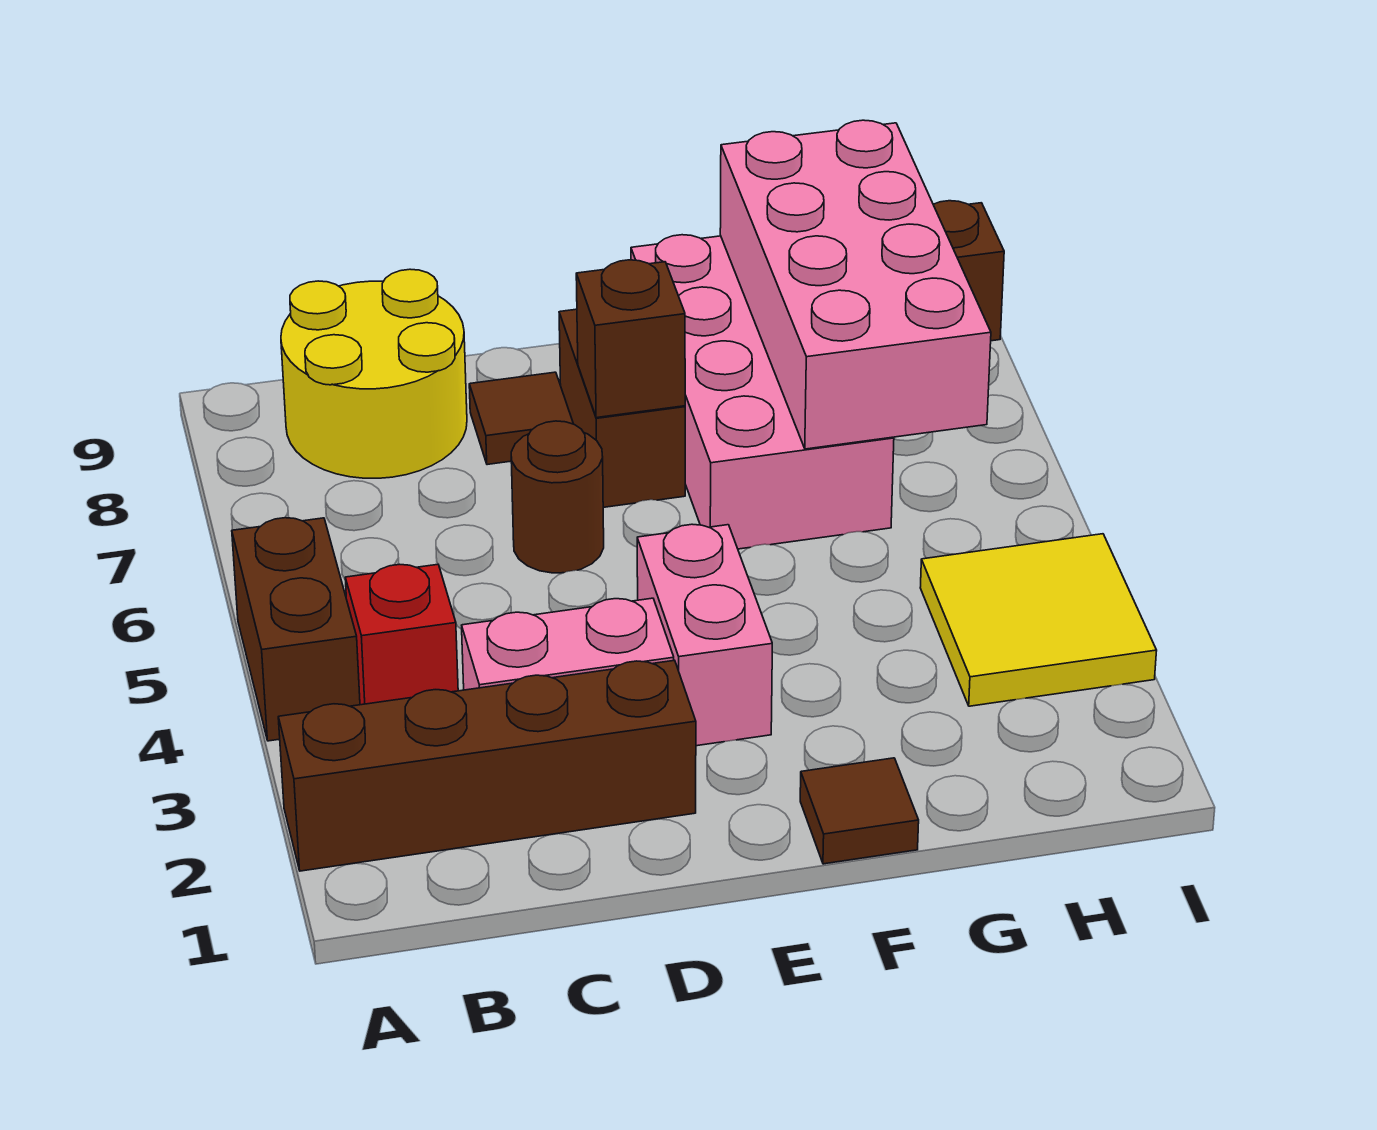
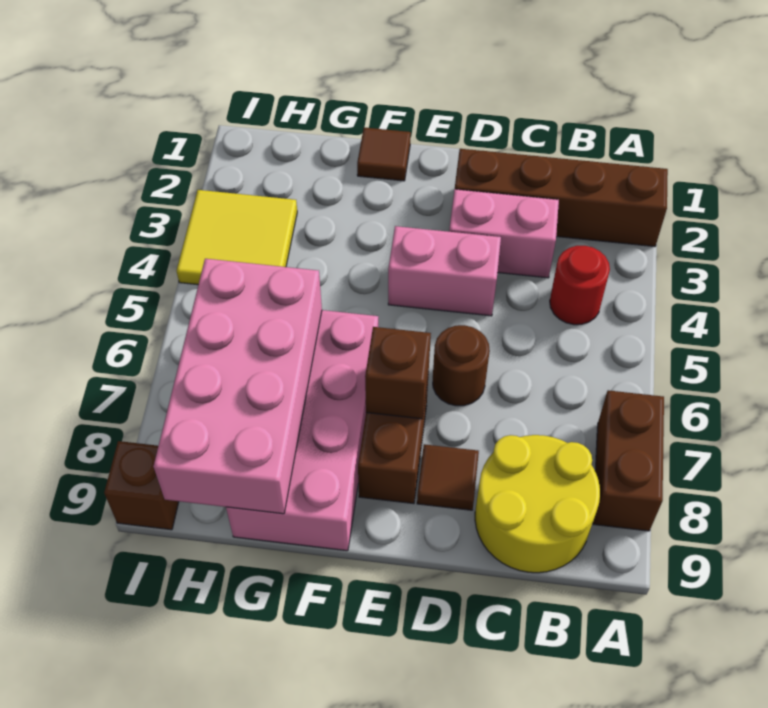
brown 1x2 brick [232,518,360,741] -> brown 1x2 brick moved to [593,390,664,531]
red 1x1 brick [345,564,458,705] -> red 1x1 round brick [550,246,610,325]
pink 1x2 brick [637,524,772,746] -> pink 1x2 brick turned to [388,226,501,316]

